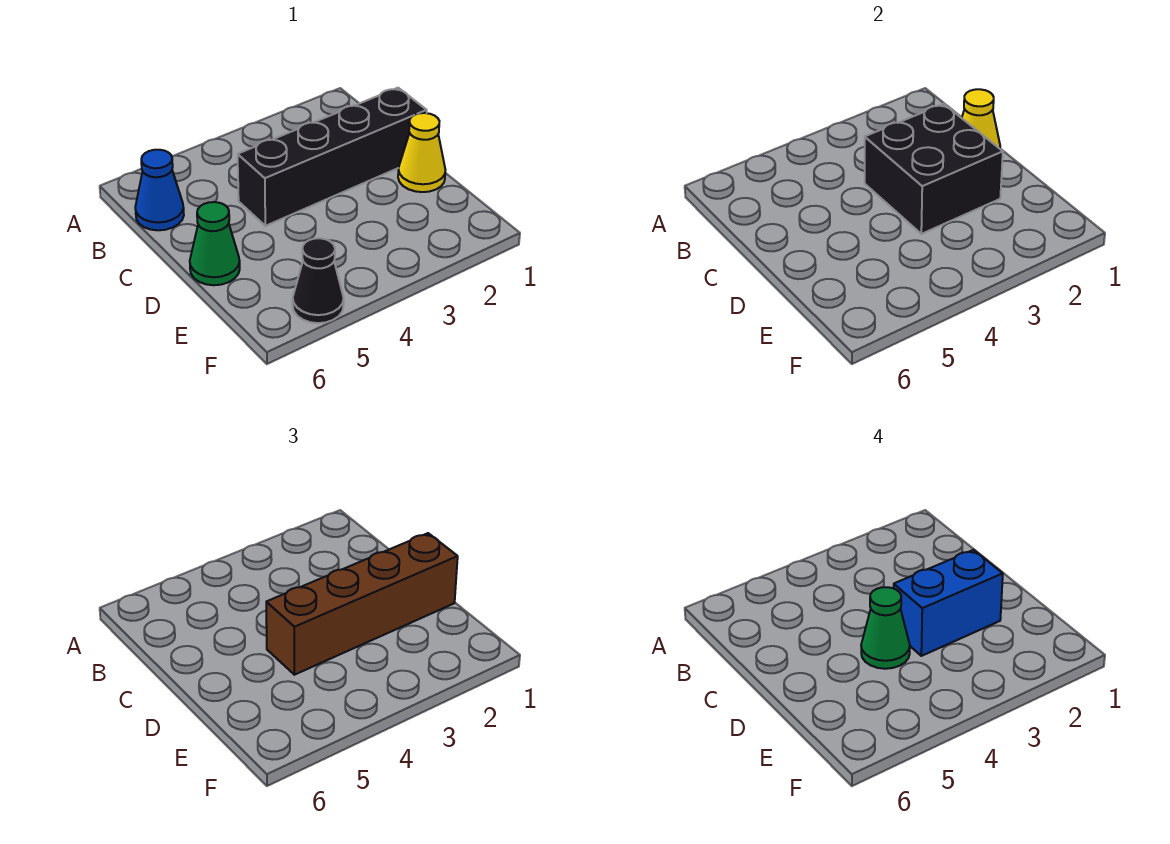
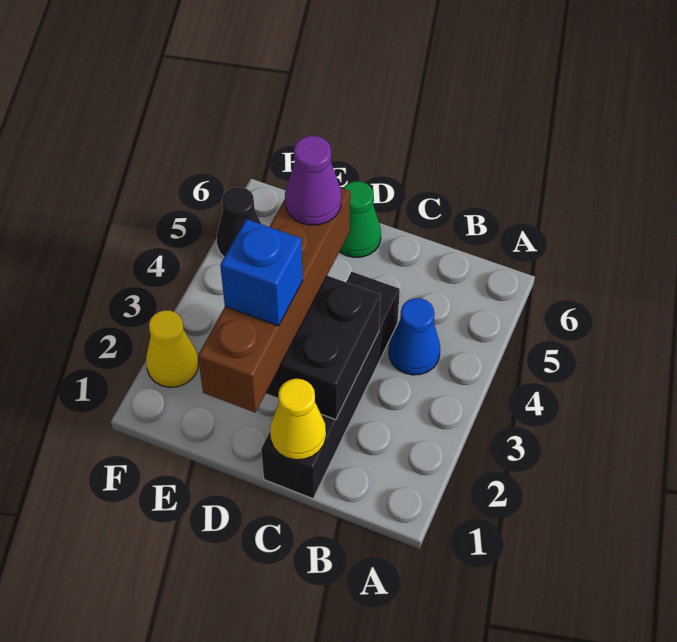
blue 1x1 cone [135,150,184,230] -> blue 1x1 cone moved to [389,298,440,375]
yellow 1x1 cone [398,113,445,192] -> yellow 1x1 cone moved to [146,311,198,387]
blue 1x2 brick [894,550,1003,656] -> blue 1x1 brick [220,219,303,326]
green 1x1 cone [861,587,910,669] -> purple 1x1 cone [285,136,342,225]

